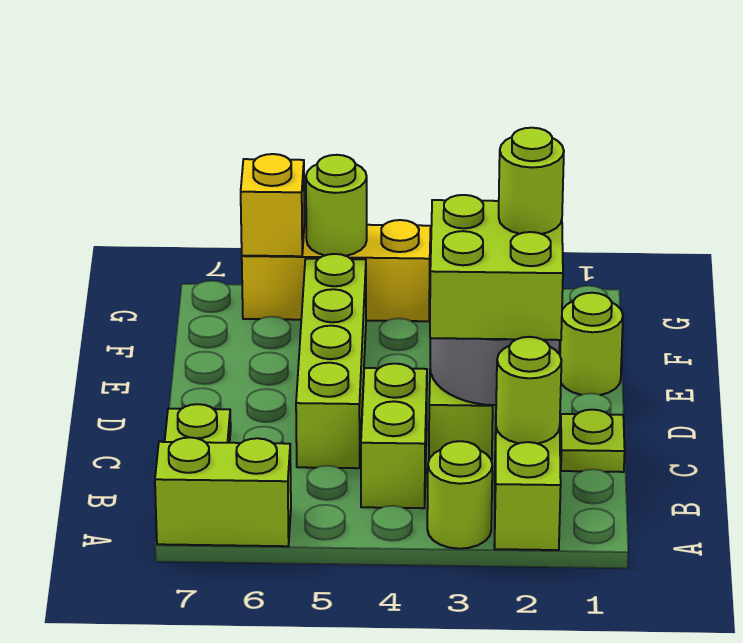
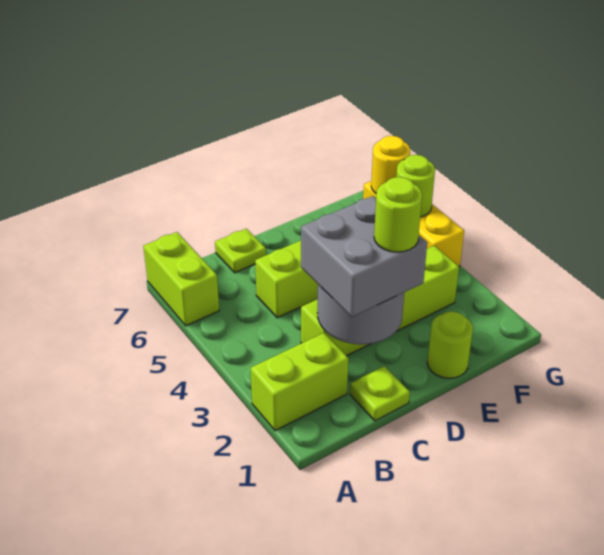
lime 1x1 round brick [427,441,492,549] -> none
lime 1x1 round brick [496,337,562,444] -> none
lime 1x2 brick [361,364,427,508] -> none
lime 2x2 brick [430,195,563,340] -> grey 2x2 brick [301,196,427,317]
yellow 1x1 brick [241,154,304,256] -> yellow 1x1 round brick [371,136,410,193]

